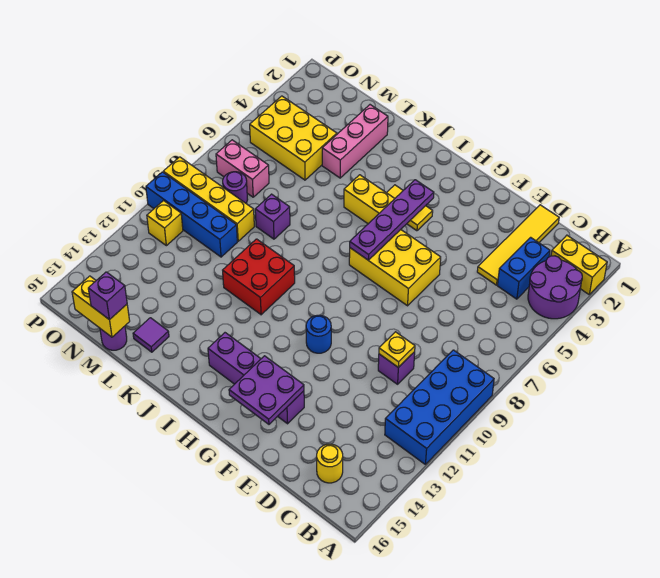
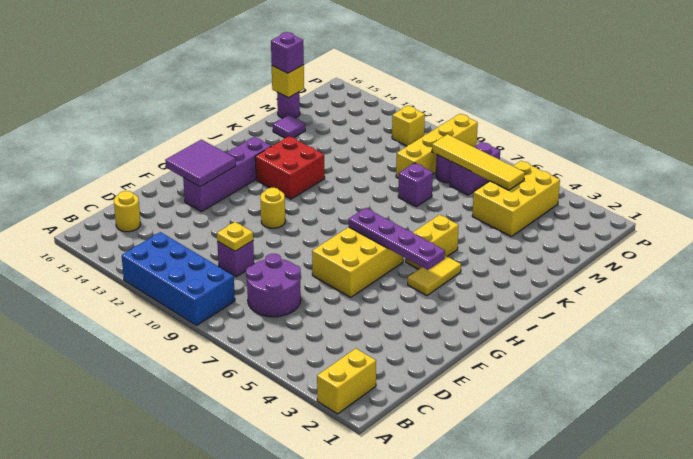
purple 2x2 round brick [528,256,582,319] -> purple 2x2 round brick moved to [246,254,301,317]
blue 1x2 brick [498,237,550,299] -> none
yellow 1x4 tile [477,205,559,285] -> yellow 1x4 tile moved to [432,134,525,190]
purple 2x2 plate [229,356,304,424] -> purple 2x2 tile [165,140,236,187]
blue 1x1 round brick [306,315,331,353] -> yellow 1x1 round brick [260,188,285,228]
red 2x2 brick [223,239,295,315] -> red 2x2 brick moved to [255,136,325,199]
pink 1x3 brick [322,105,388,178] -> none
blue 1x4 brick [146,172,237,257] -> none
yellow 1x2 brick [72,276,130,337] -> yellow 1x1 brick [272,65,304,98]
pink 1x2 brick [216,140,269,197] -> purple 1x2 brick [450,142,500,195]

